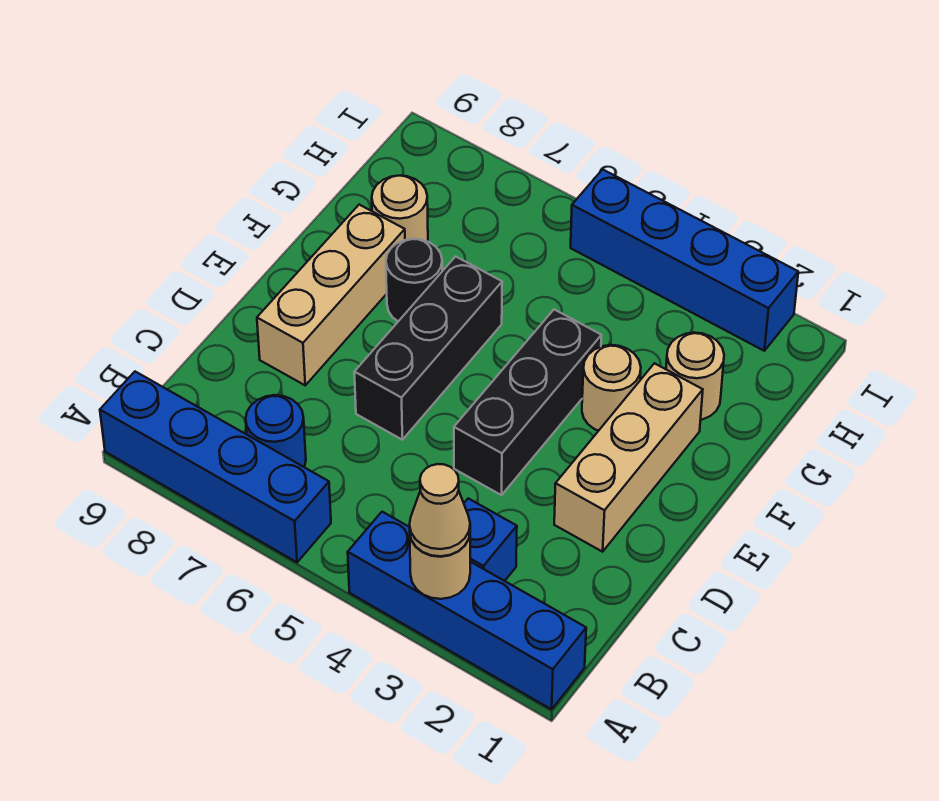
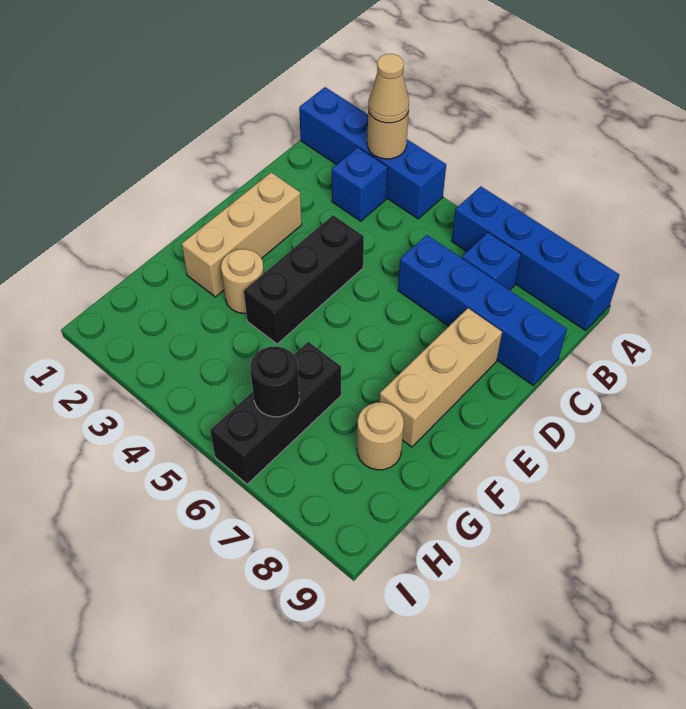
blue 1x1 round brick [246,395,306,467] -> blue 1x1 brick [462,232,521,290]
black 1x3 brick [354,256,502,440] -> black 1x3 brick moved to [210,342,341,484]
black 1x1 round brick [386,239,442,321] -> black 1x1 round brick moved to [250,346,299,417]
tan 1x1 round brick [666,333,724,420] -> none
blue 1x4 brick [571,169,798,351] -> blue 1x4 brick moved to [398,235,567,385]

